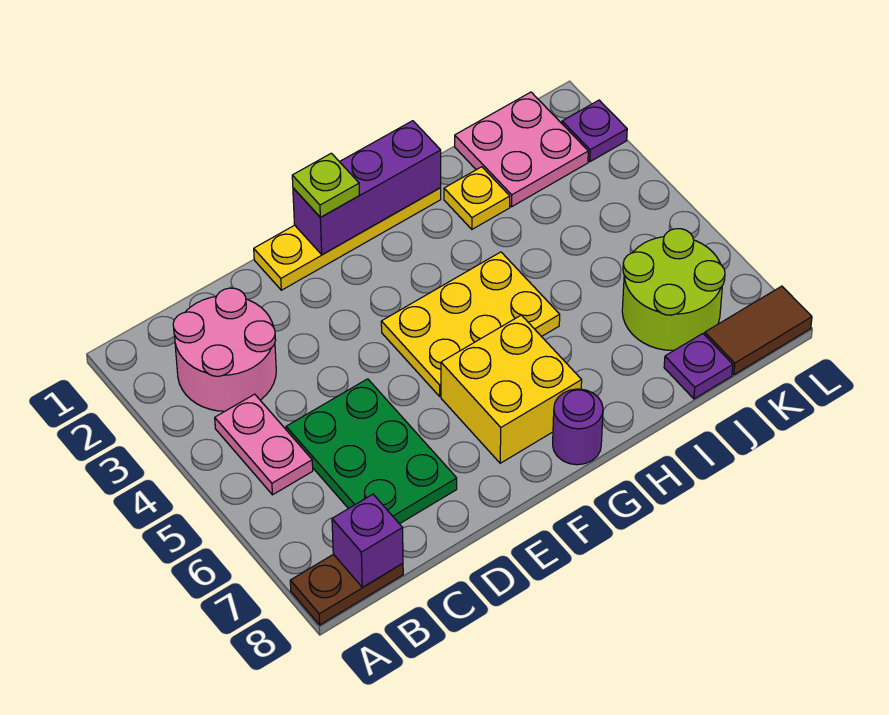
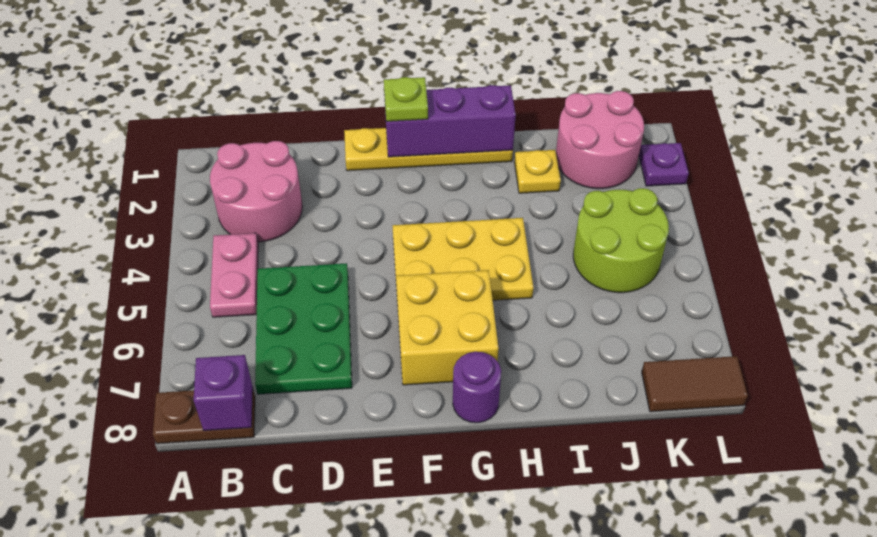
pink 2x2 plate [455,92,588,207] -> pink 2x2 round brick [556,91,644,189]
lime 2x2 round brick [622,229,725,351] -> lime 2x2 round brick moved to [573,188,669,293]
purple 1x1 plate [664,334,733,399] -> none

